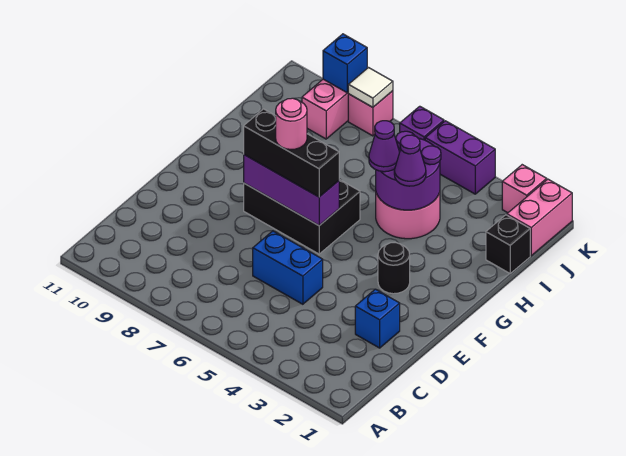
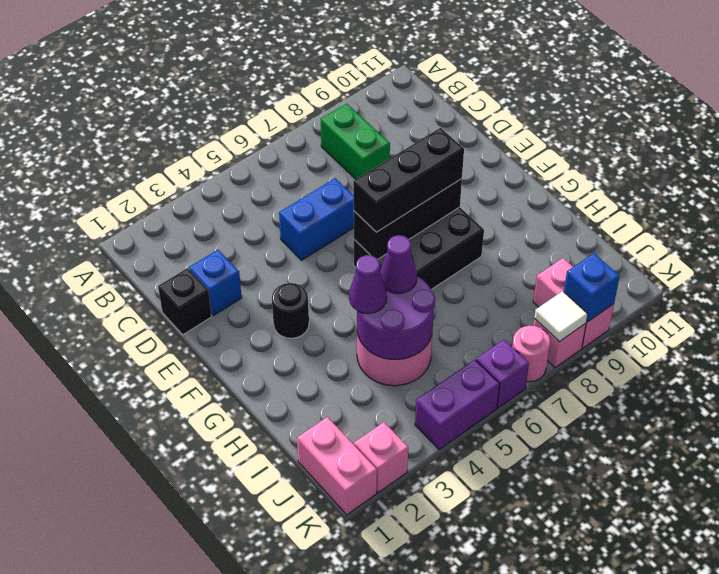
none -> green 1x2 brick [321,104,390,179]
purple 1x3 brick [244,155,339,225] -> black 1x3 brick [354,179,462,259]
pink 1x1 round brick [276,98,307,149] -> pink 1x1 round brick moved to [512,326,550,382]
black 1x1 brick [486,215,530,273] -> black 1x1 brick moved to [158,268,212,335]

